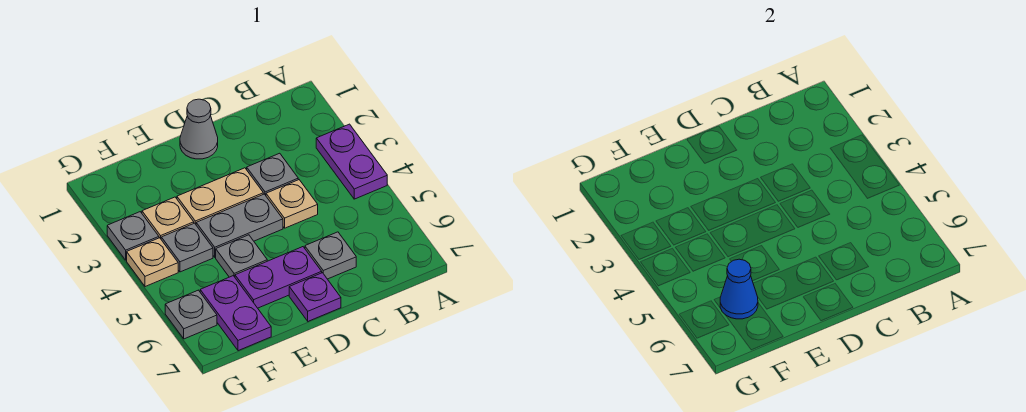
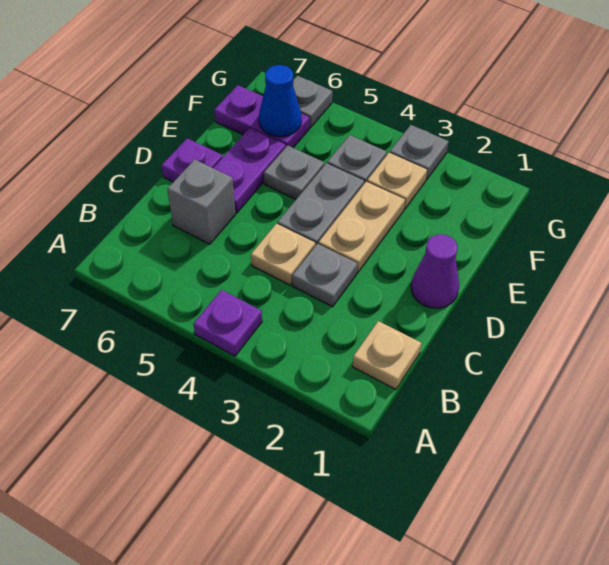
purple 1x2 plate [316,124,387,199] -> purple 1x1 plate [194,290,262,356]
grey 1x1 plate [305,232,356,279] -> grey 1x1 brick [167,159,235,244]
grey 1x1 cone [180,99,218,159] -> purple 1x1 cone [411,234,459,308]
tan 1x1 plate [127,238,178,287] -> tan 1x1 plate moved to [353,321,421,390]

